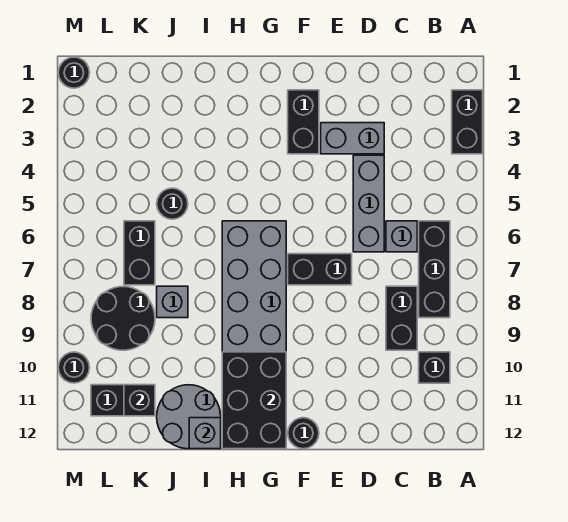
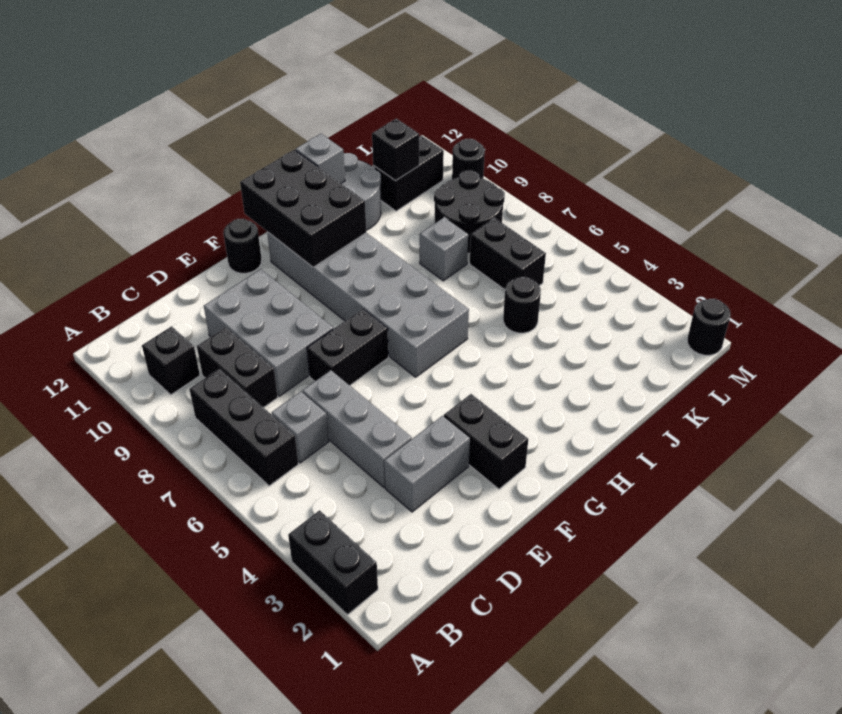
none -> grey 2x3 brick [204,269,333,396]

